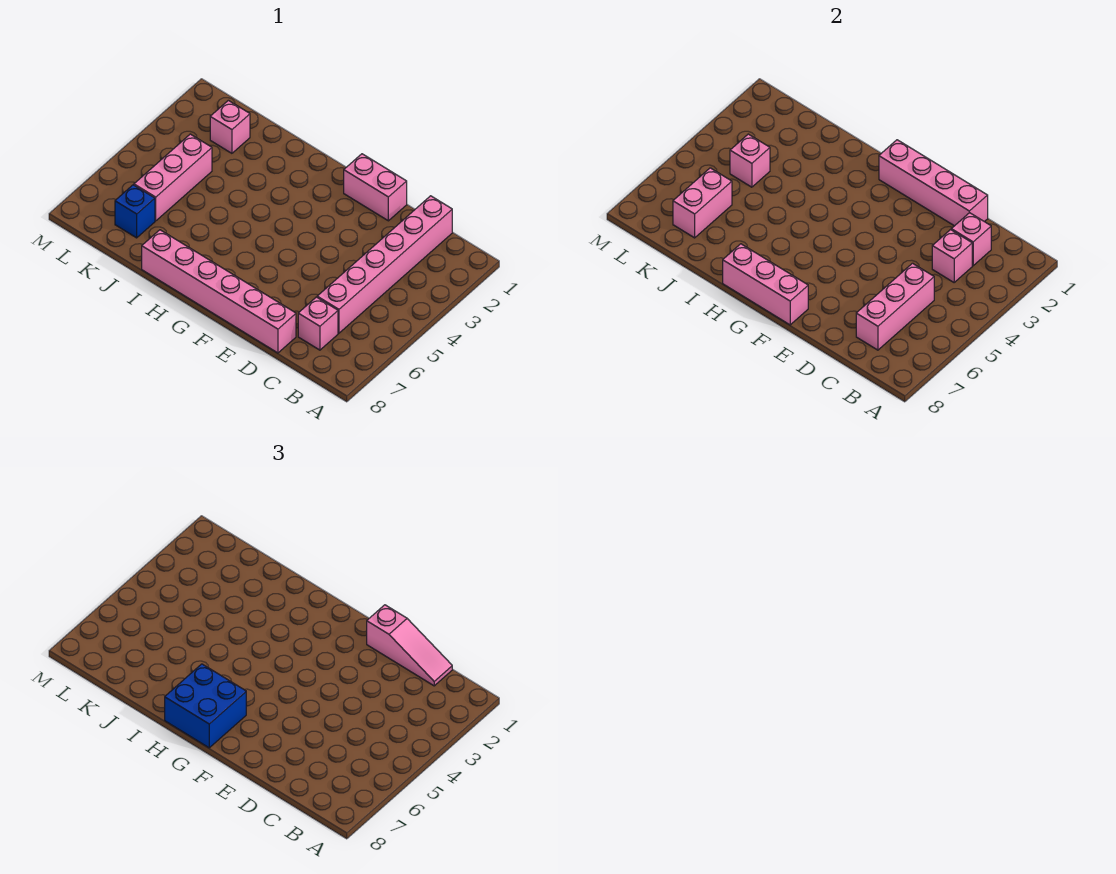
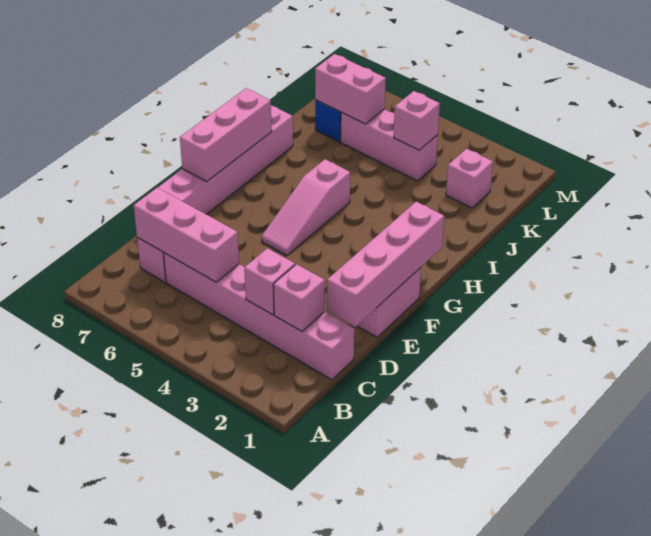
pink 1x3 slope [367,605,452,686] -> pink 1x3 slope moved to [262,159,350,255]
blue 2x2 brick [165,664,246,748] -> none

